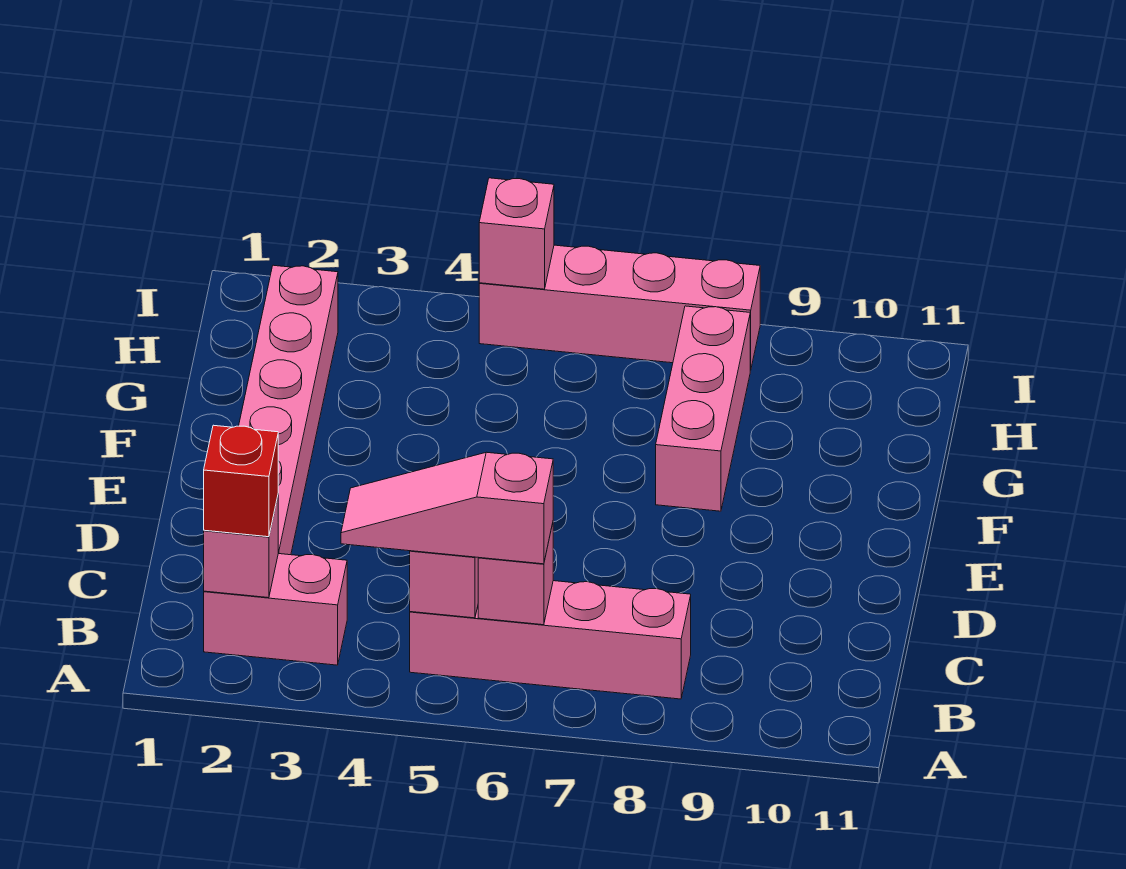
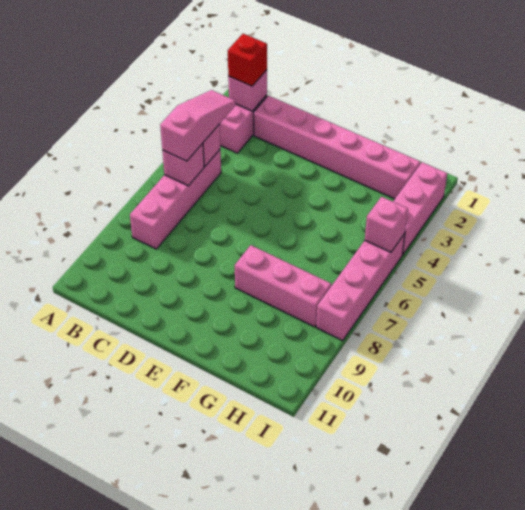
none -> pink 1x3 brick [393,162,447,255]

